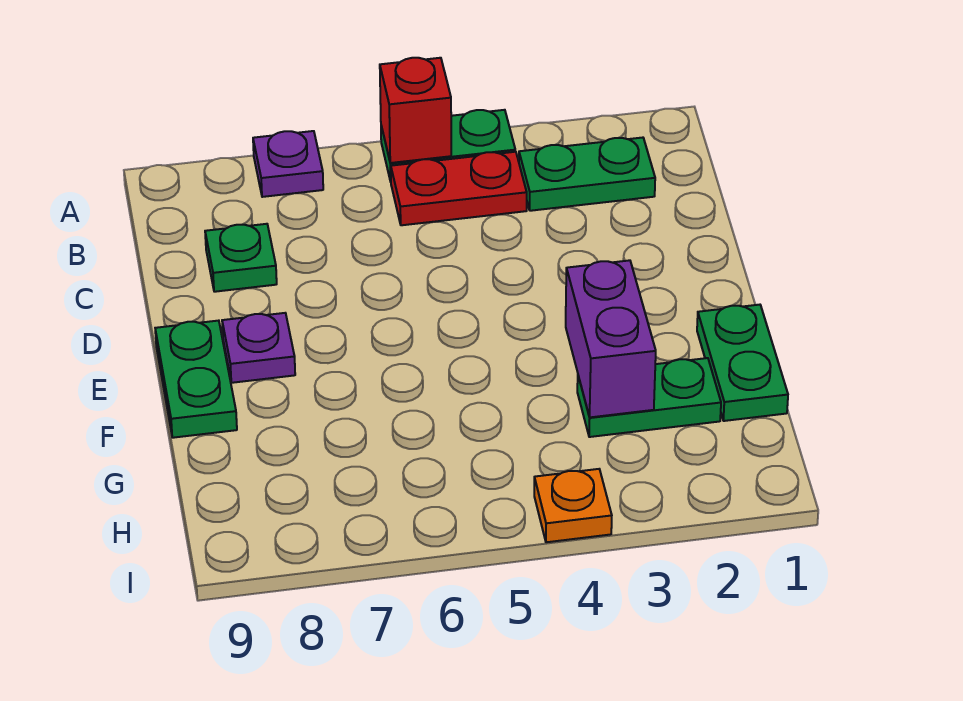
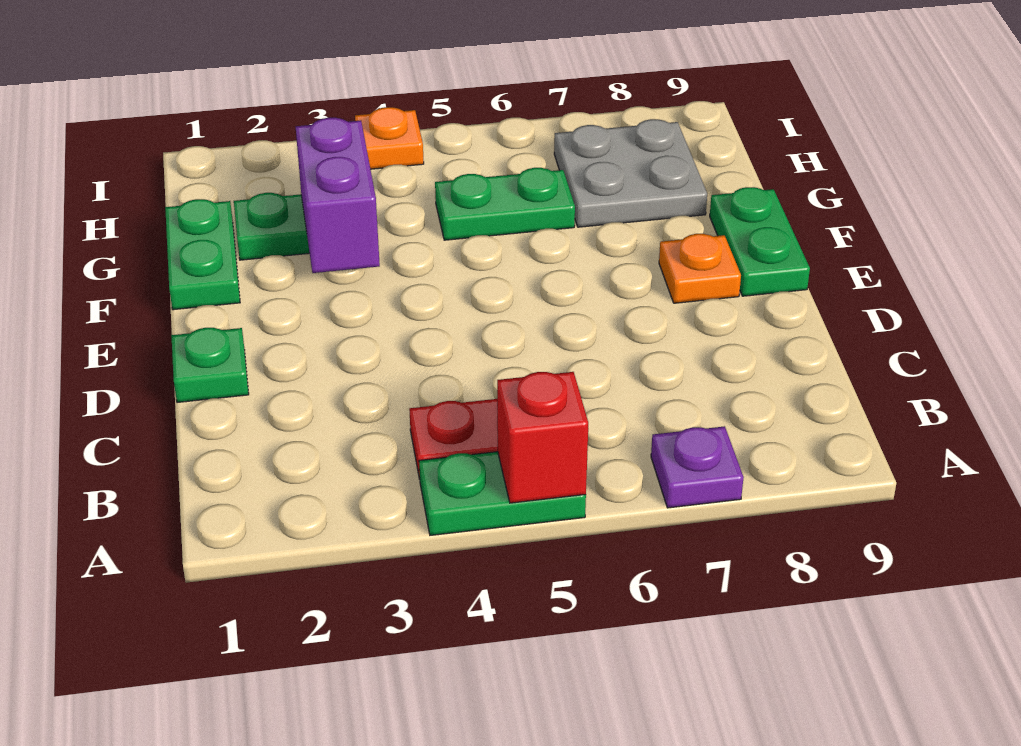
green 1x2 plate [519,138,655,211] -> green 1x2 plate moved to [435,168,575,240]
green 1x1 plate [205,224,277,292] -> green 1x1 plate moved to [171,328,249,402]
purple 1x1 plate [222,313,295,383] -> orange 1x1 plate [659,234,741,303]
none -> grey 2x2 plate [554,119,707,227]

